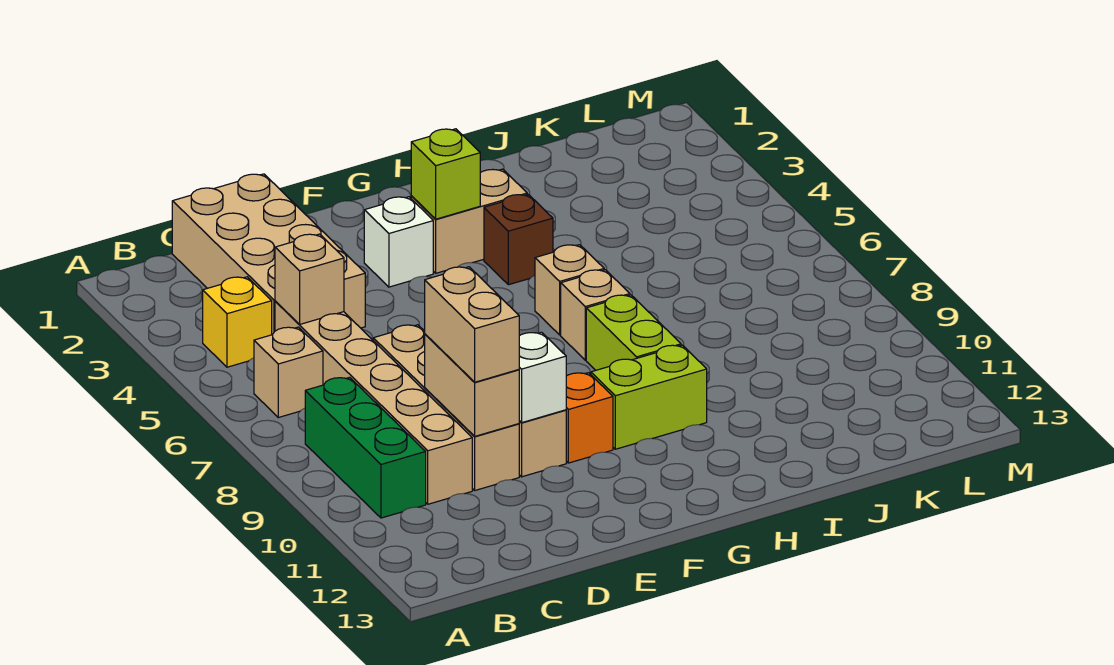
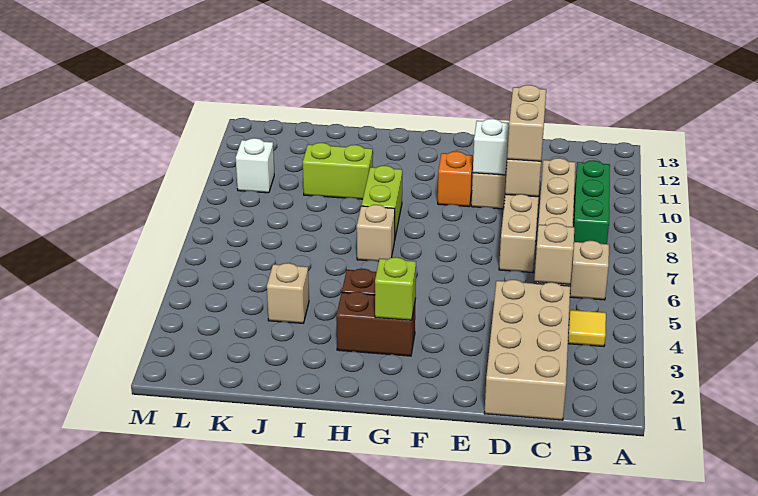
yellow 1x1 brick [203,277,272,367] -> yellow 1x1 tile [568,310,606,346]
white 1x1 brick [364,197,433,287] -> white 1x1 brick moved to [236,138,274,193]
tan 1x2 brick [411,169,527,273] -> brown 1x2 brick [336,292,416,356]
lime 1x2 brick [591,345,707,449] -> lime 1x2 brick moved to [303,143,373,199]
tan 1x1 brick [535,245,604,335] -> tan 1x1 brick moved to [267,263,309,323]

